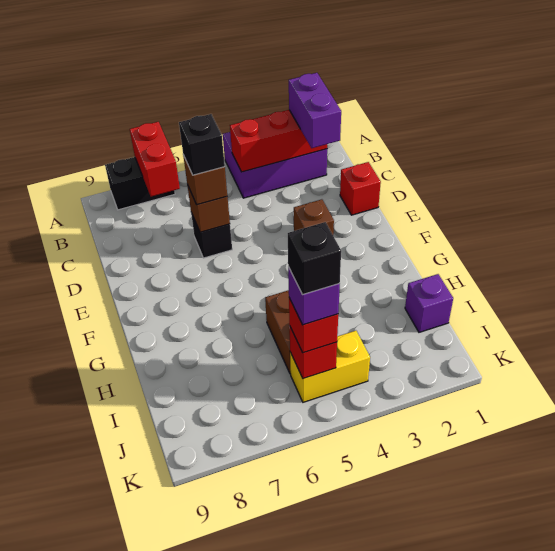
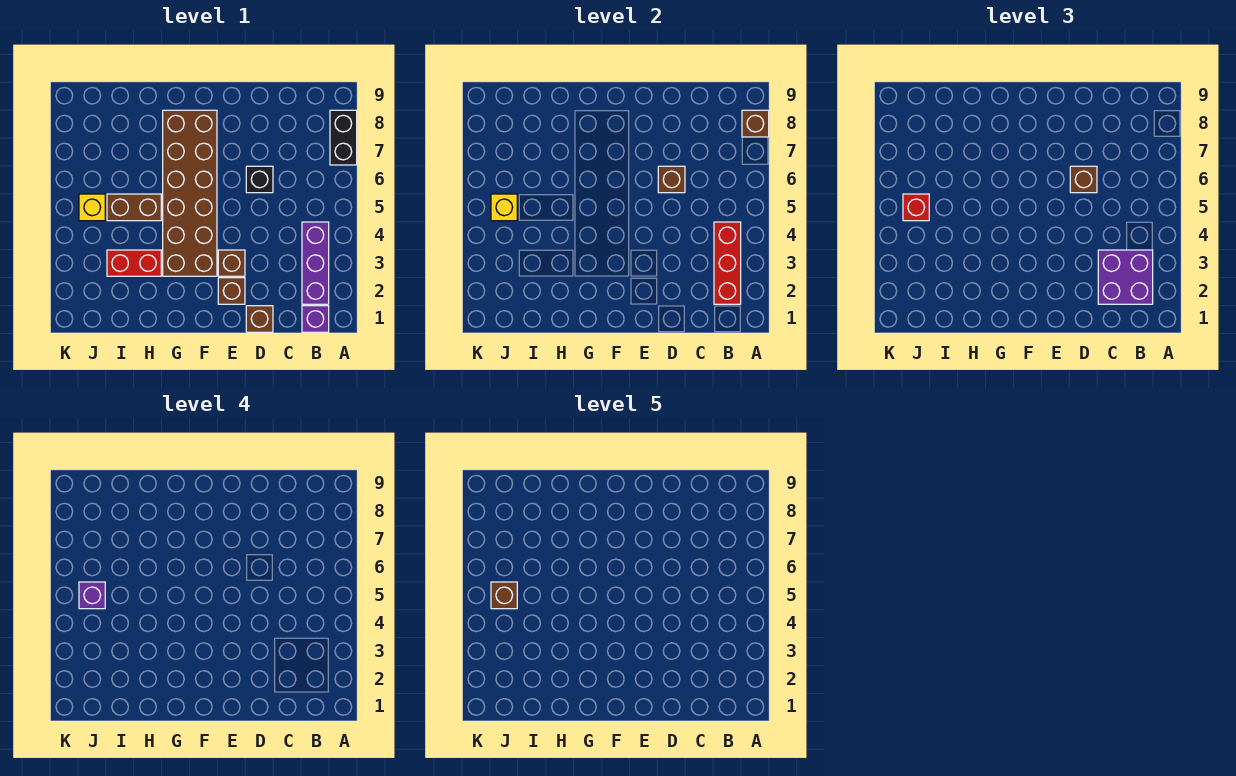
purple 2x3 brick [223,132,327,198] -> purple 1x3 brick [302,222,329,304]
red 1x2 brick [130,122,180,197] -> red 1x2 brick moved to [107,250,161,276]
none -> brown 1x1 brick [742,110,769,137]
purple 1x2 brick [289,73,341,148] -> purple 2x2 brick [1098,250,1153,304]
red 1x1 brick [340,162,381,215] -> brown 1x1 brick [246,306,273,332]
black 1x1 brick [179,114,225,175] -> none
none -> brown 1x1 brick [218,278,245,304]
none -> brown 2x6 brick [163,110,217,276]
purple 1x1 brick [405,274,453,332] -> purple 1x1 brick moved to [302,306,329,332]
yellow 1x2 brick [290,331,370,402] -> yellow 1x1 brick [79,194,105,221]
red 1x1 brick [290,327,337,379] -> yellow 1x1 brick [491,194,517,221]
black 1x1 brick [288,222,341,295] -> brown 1x1 brick [491,582,517,609]

